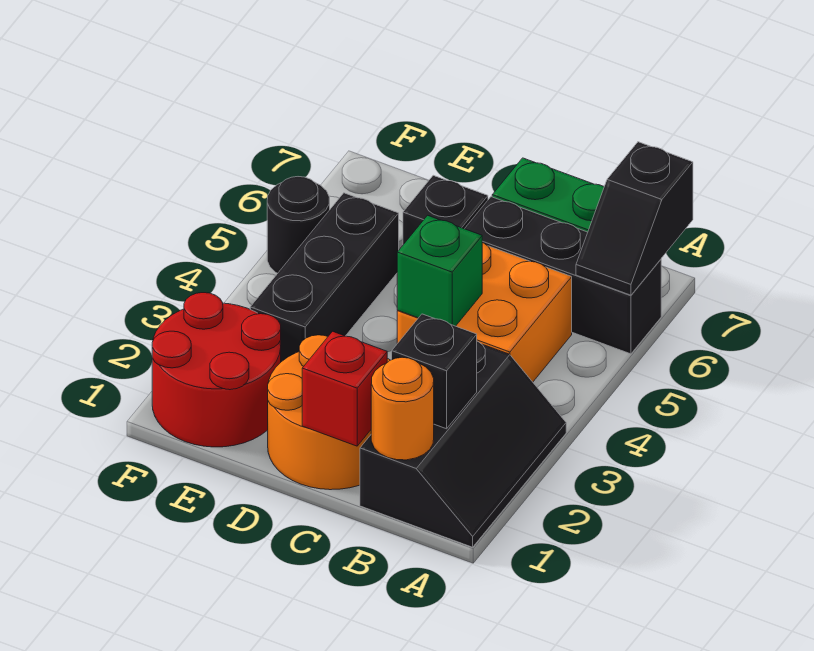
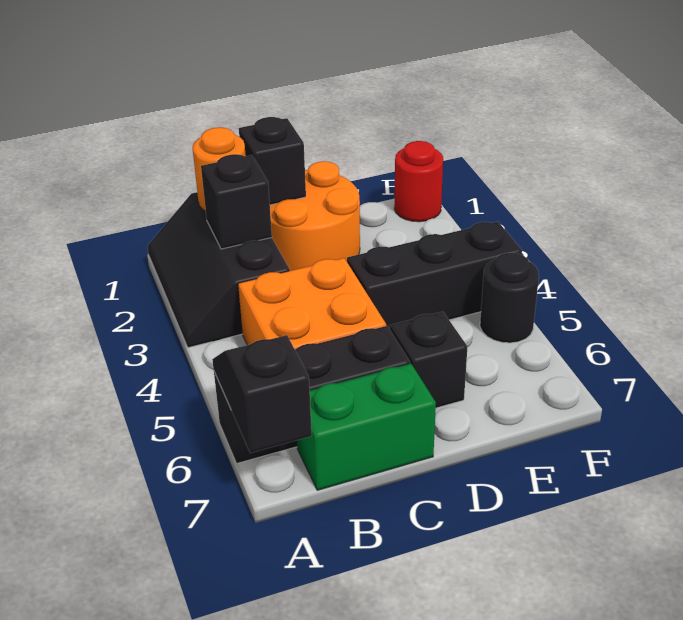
red 1x1 brick [302,331,387,446] -> black 1x1 brick [239,117,306,205]
green 1x1 brick [397,215,482,326] -> none
red 2x2 round brick [152,293,281,447] -> red 1x1 round brick [394,141,443,222]
black 1x3 brick [250,193,399,362] -> black 1x3 brick turned to [347,222,522,329]

